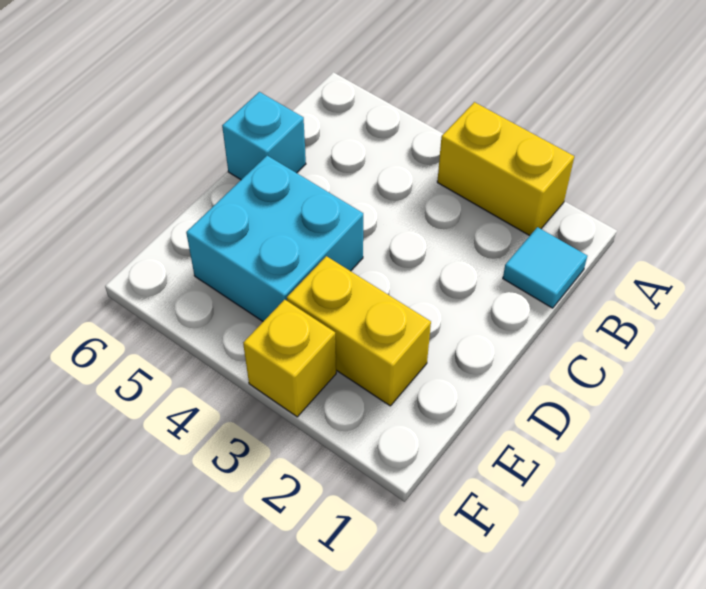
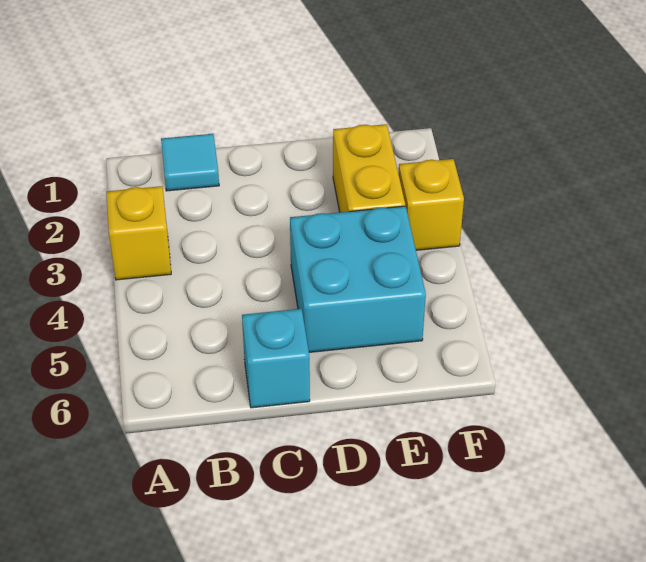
yellow 1x2 brick [437,102,574,236] -> yellow 1x1 brick [106,186,171,280]

